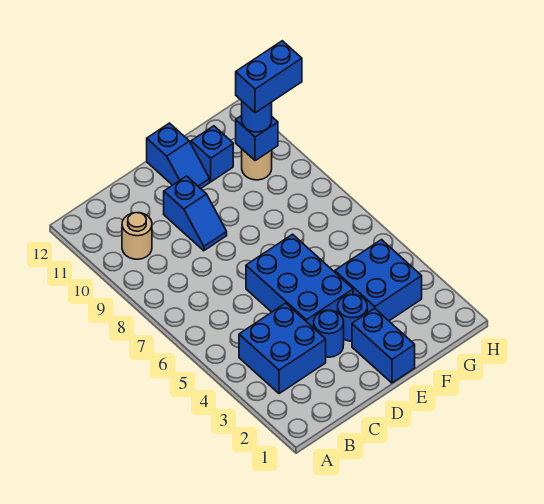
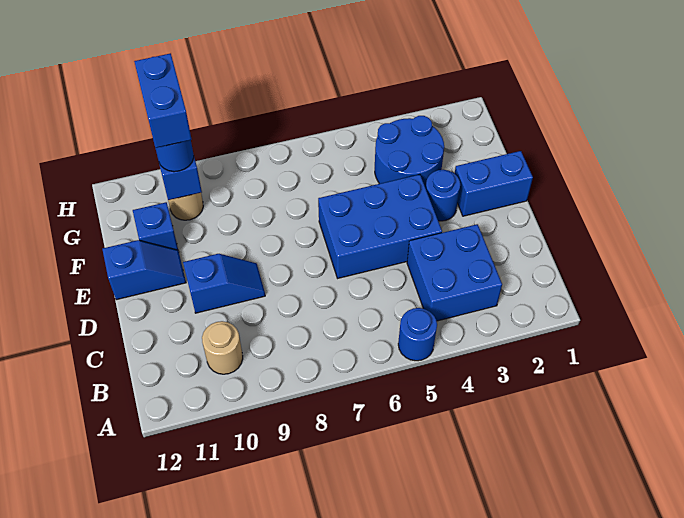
blue 1x1 round brick [314,310,344,357] -> blue 1x1 round brick moved to [398,308,437,361]
blue 2x2 brick [335,240,422,321] -> blue 2x2 round brick [375,116,444,188]

